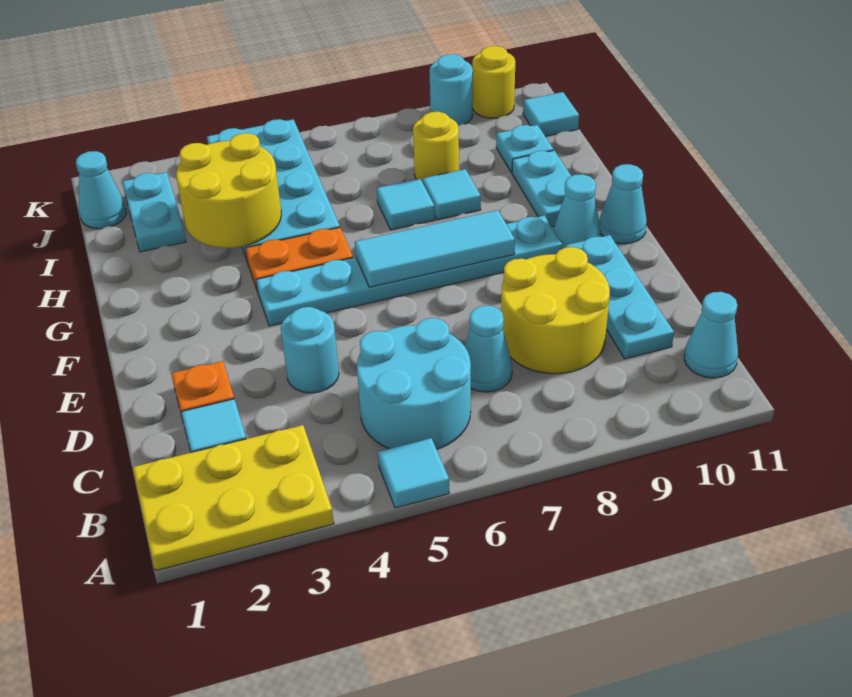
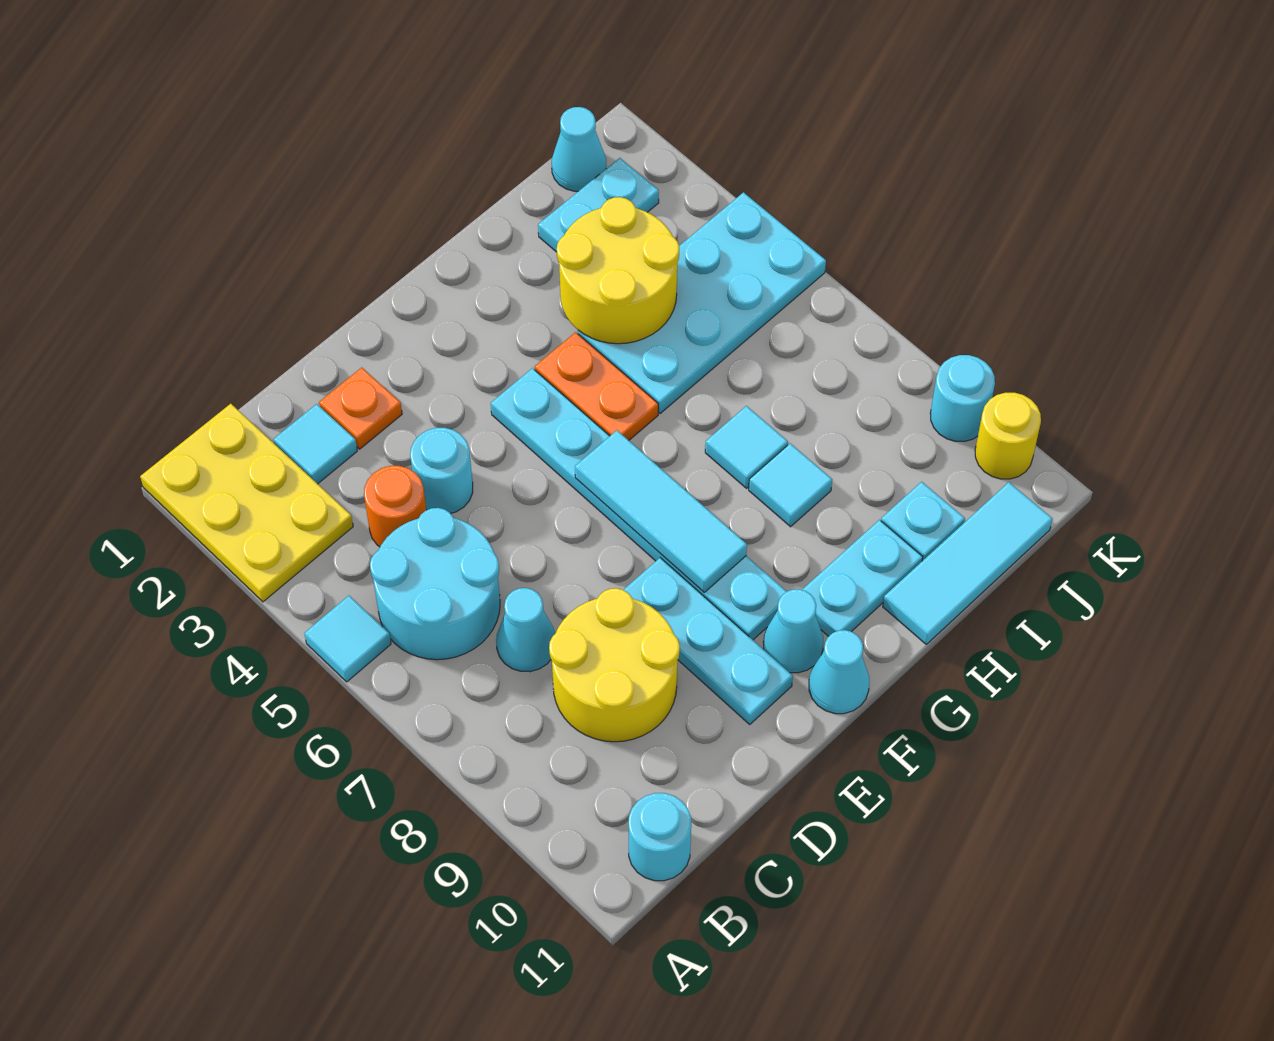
cyan 1x1 cone [684,292,738,378] -> cyan 1x1 round brick [629,793,691,881]
none -> orange 1x1 round brick [364,466,426,547]
cyan 1x3 plate [565,235,674,359] -> cyan 1x3 plate turned to [624,558,793,724]
yellow 1x1 round brick [413,112,459,182] -> none
cyan 1x1 tile [523,92,579,136] -> cyan 1x3 tile [883,482,1053,644]

